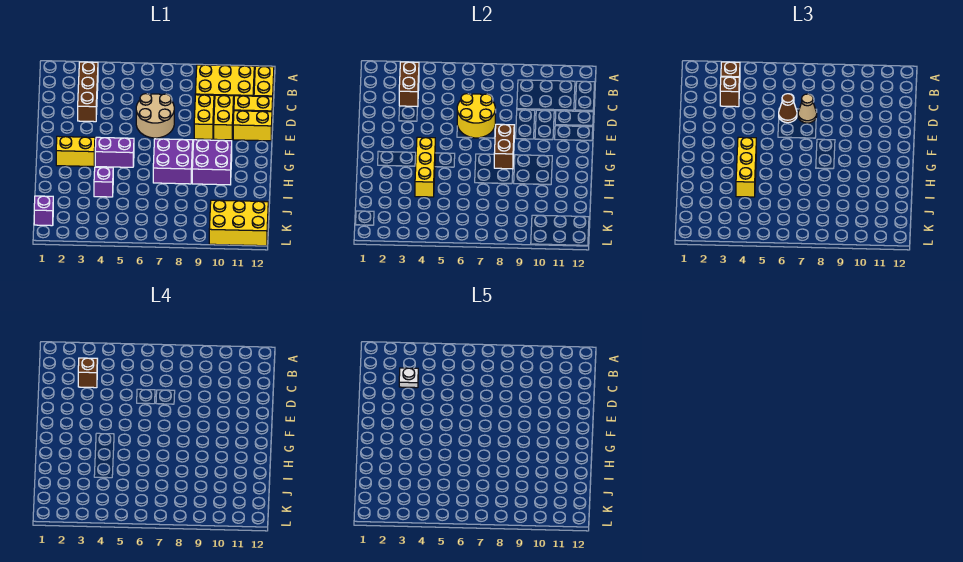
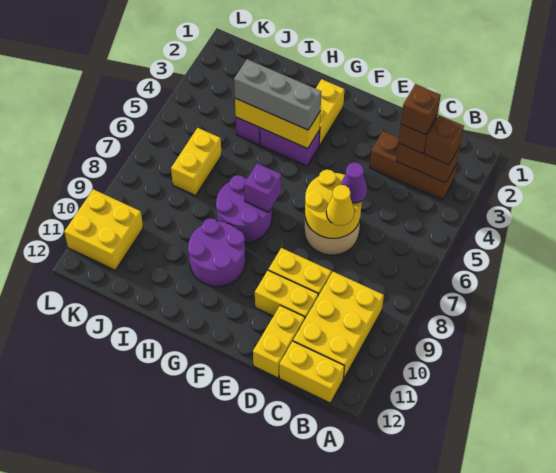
white 1x1 plate [399,368,418,388] -> none
brown 1x1 cone [779,94,797,123] -> purple 1x1 cone [341,162,367,203]
tan 1x1 cone [798,94,817,123] -> yellow 1x1 cone [326,185,354,225]
yellow 1x2 brick [233,111,272,141] -> yellow 1x2 brick moved to [171,128,222,196]
brown 1x2 brick [494,124,514,169] -> none
purple 1x2 brick [95,137,134,167] -> purple 1x2 brick turned to [260,128,320,166]
yellow 1x3 brick [736,137,756,197] -> grey 1x3 brick [234,59,321,130]
purple 2x2 brick [153,139,193,184] -> purple 2x2 round brick [216,175,272,243]
purple 2x2 brick [192,140,232,185] -> purple 2x2 round brick [188,218,245,287]
purple 1x1 brick [34,196,53,226] -> purple 1x1 brick moved to [244,163,281,212]
yellow 2x3 brick [209,200,268,246] -> yellow 2x2 brick [64,189,143,270]

